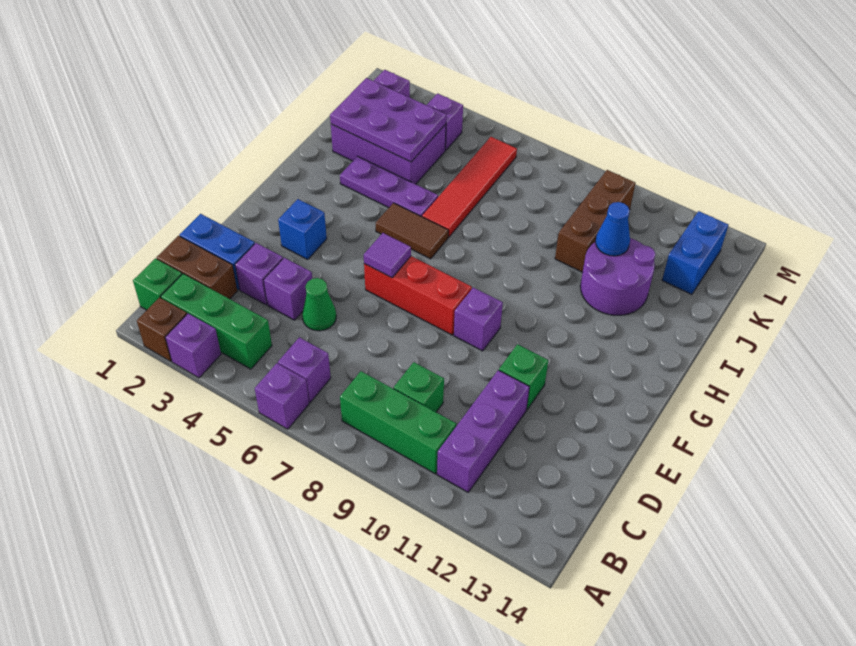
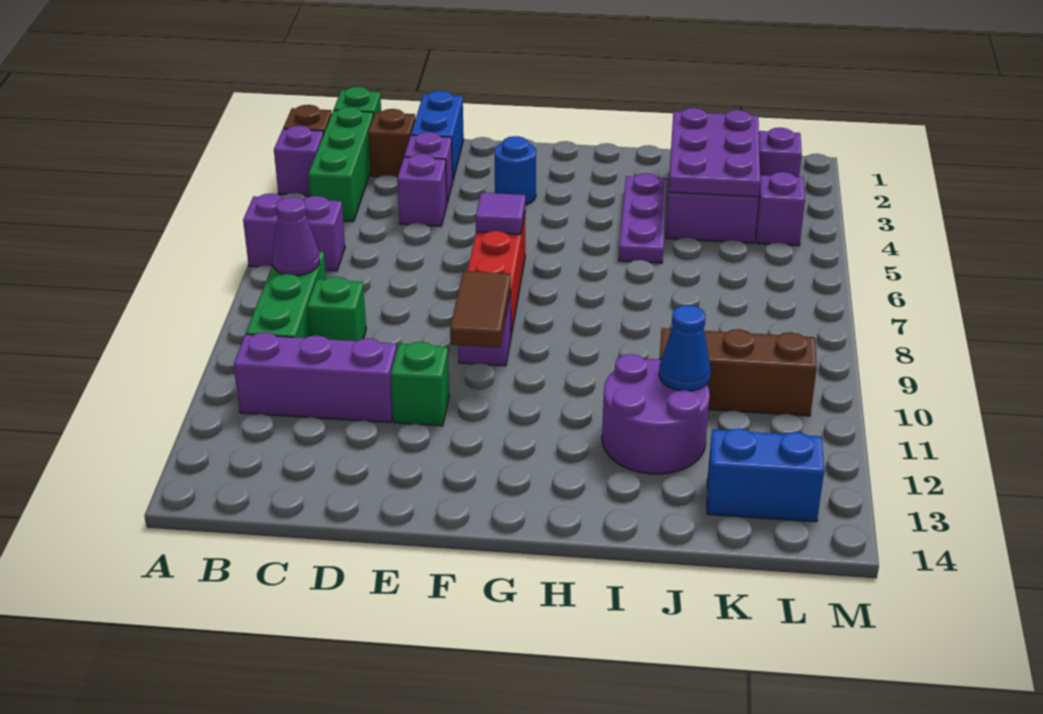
none -> purple 1x1 cone [272,197,320,276]
brown 1x2 brick [157,236,237,299] -> brown 1x1 brick [368,109,415,178]
green 1x1 cone [302,278,336,331] -> none
blue 1x1 brick [278,199,327,259] -> blue 1x1 round brick [494,136,536,205]
brown 1x2 tile [376,203,448,259] -> brown 1x2 tile moved to [450,271,511,348]
red 1x4 tile [422,137,517,237] -> none

